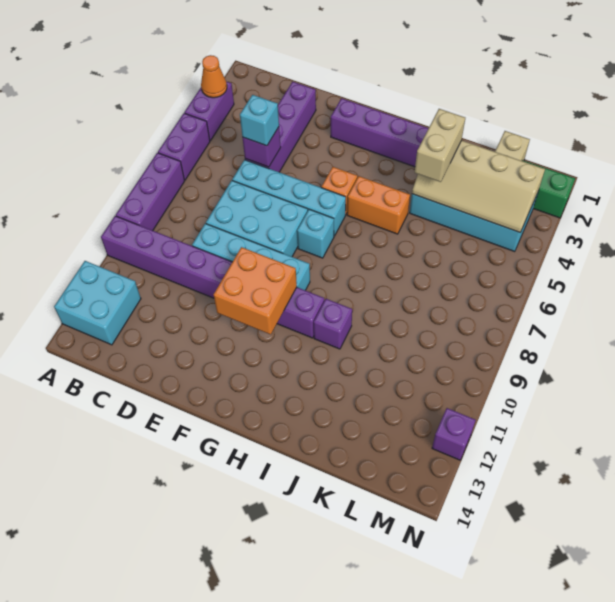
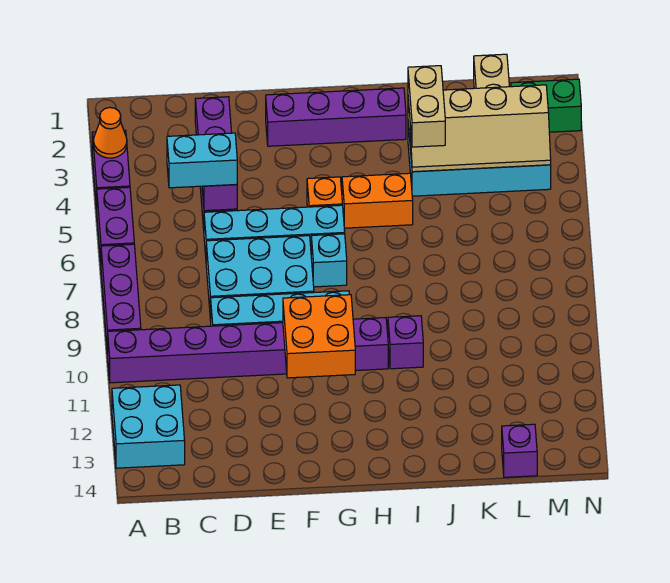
cyan 1x1 brick [240,95,279,146] -> cyan 1x2 brick [167,133,237,188]
purple 1x1 brick [432,408,476,460] -> purple 1x1 brick moved to [502,424,537,477]

